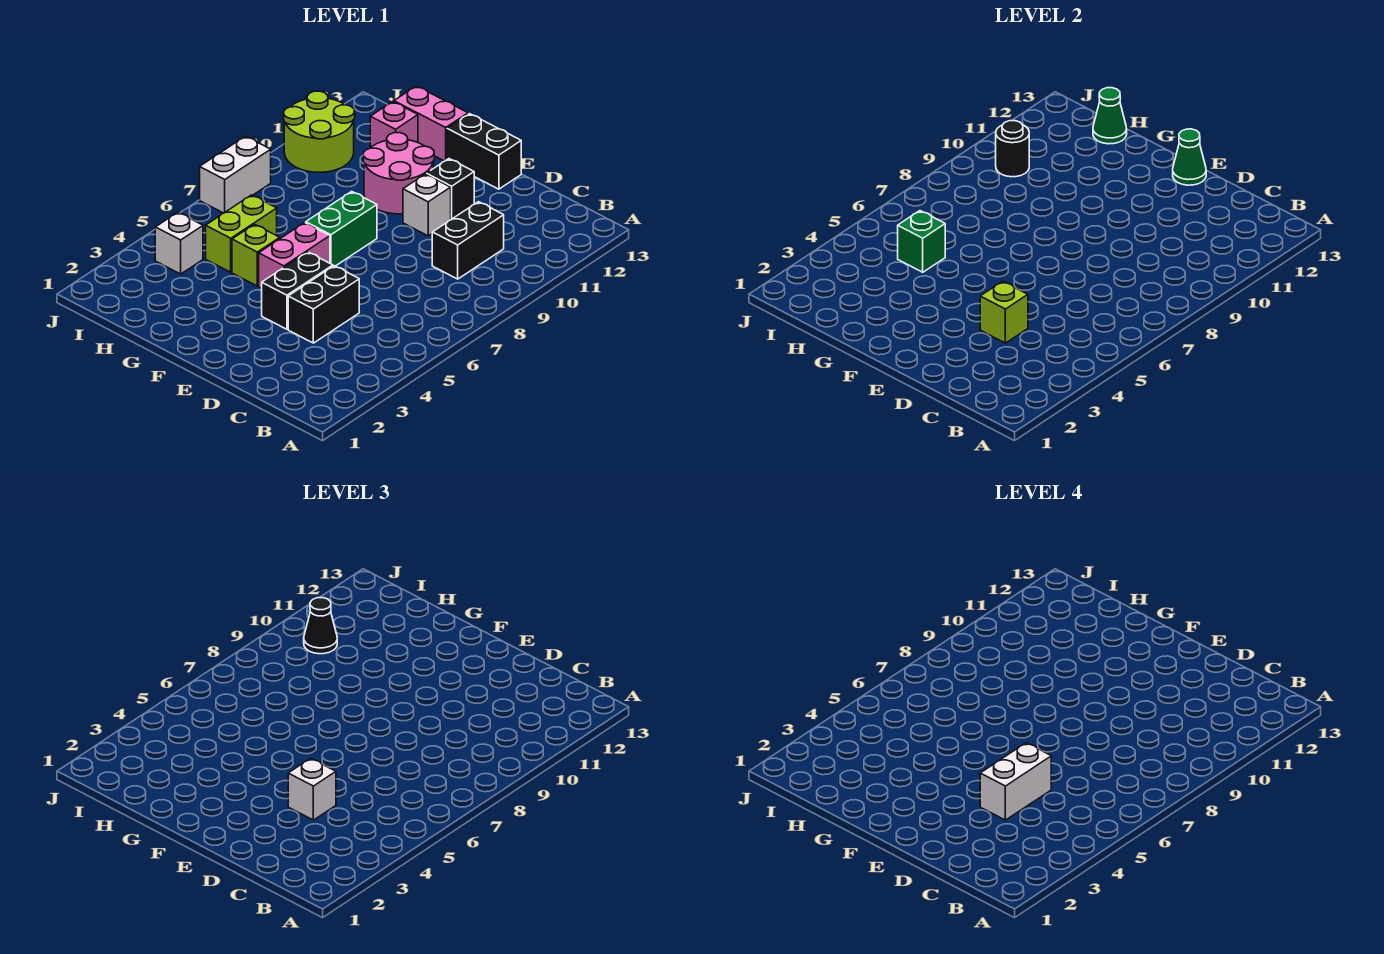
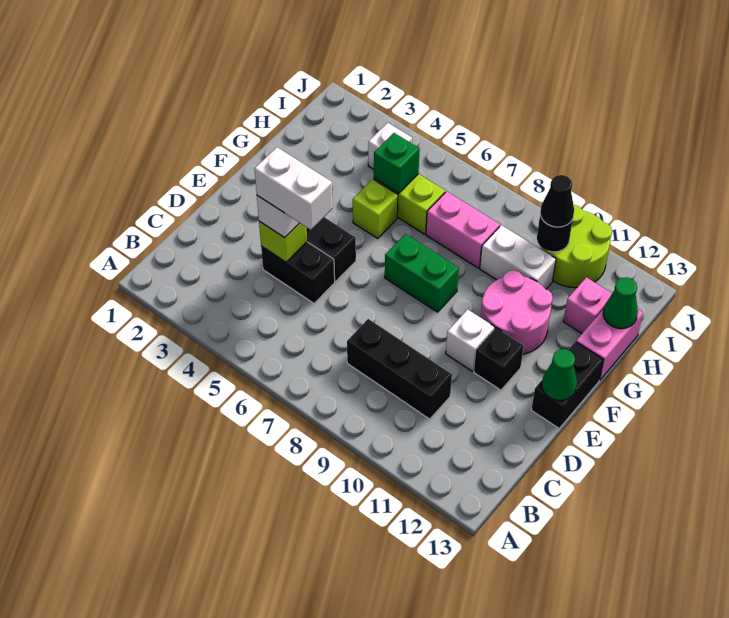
black 1x2 brick [432,202,504,279] -> black 1x3 brick [347,319,452,419]
pink 1x2 brick [259,223,330,288] -> pink 1x2 brick moved to [426,191,500,268]
white 1x2 brick [200,136,271,213] -> white 1x2 brick moved to [480,225,556,289]

